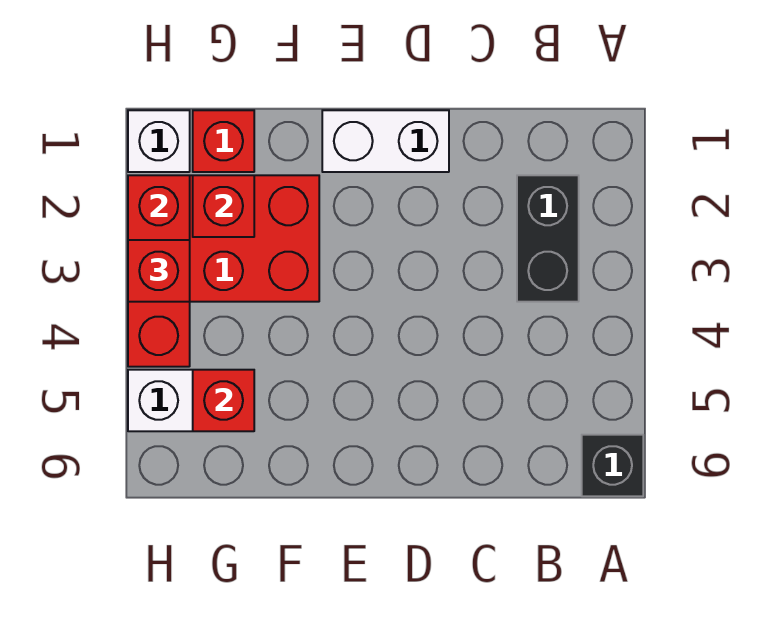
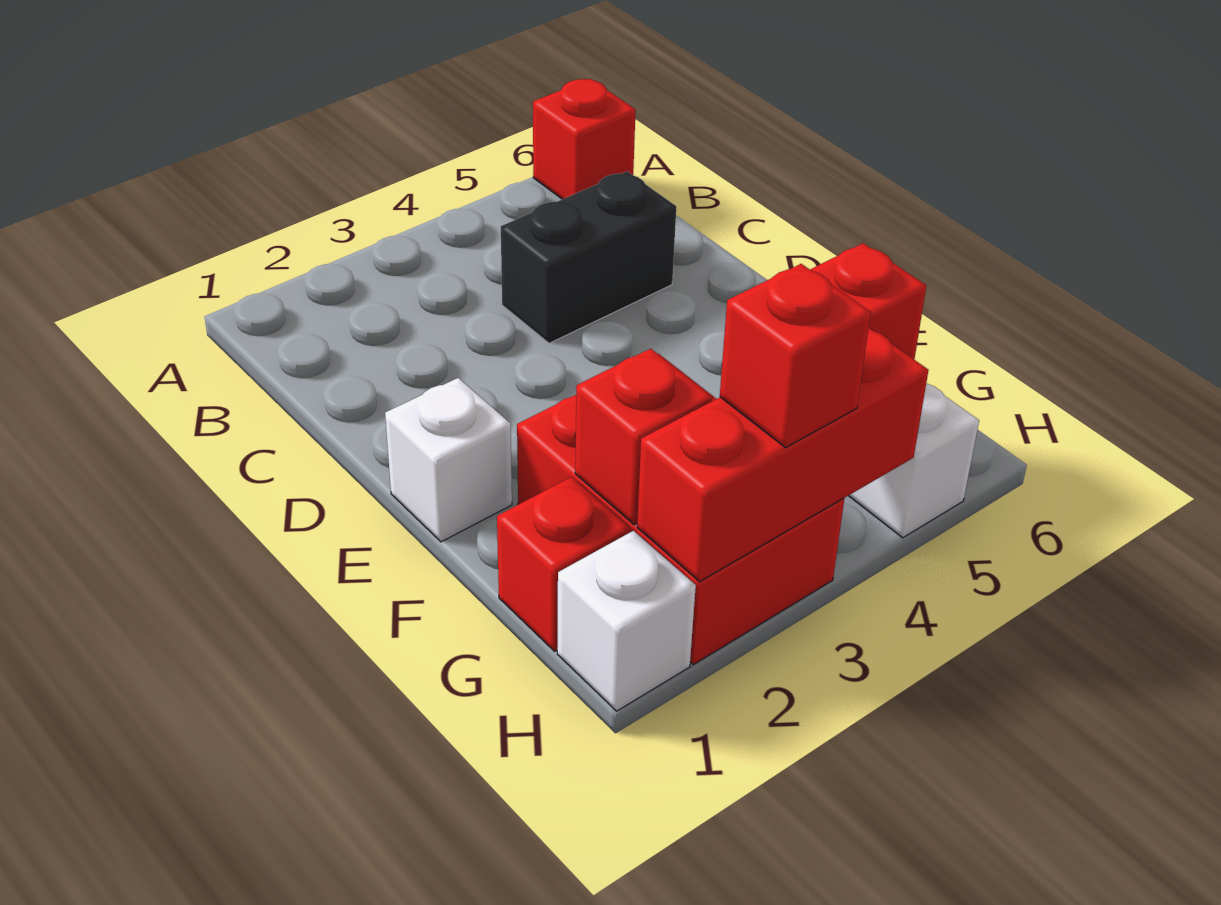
black 1x1 brick [582,435,643,496] -> red 1x1 brick [533,79,636,199]
black 1x2 brick [517,175,579,302] -> black 1x2 brick moved to [501,171,676,343]
white 1x2 brick [322,110,449,172] -> white 1x1 brick [385,378,512,542]

